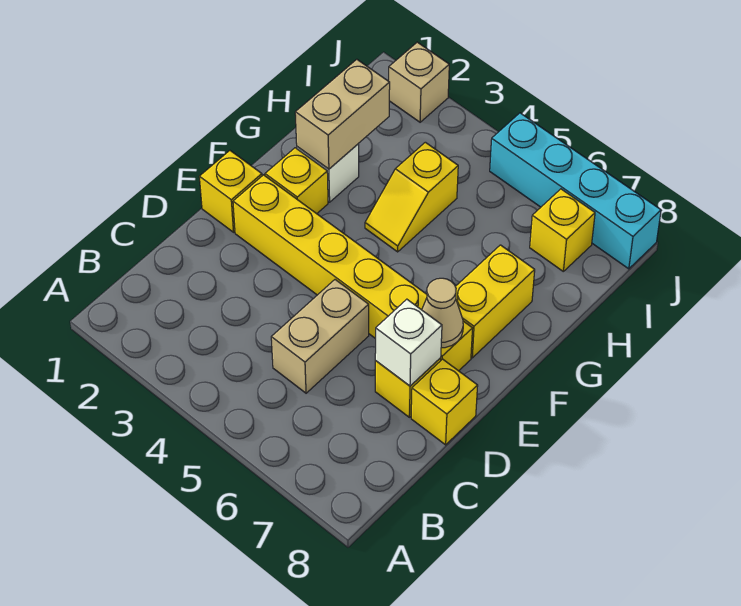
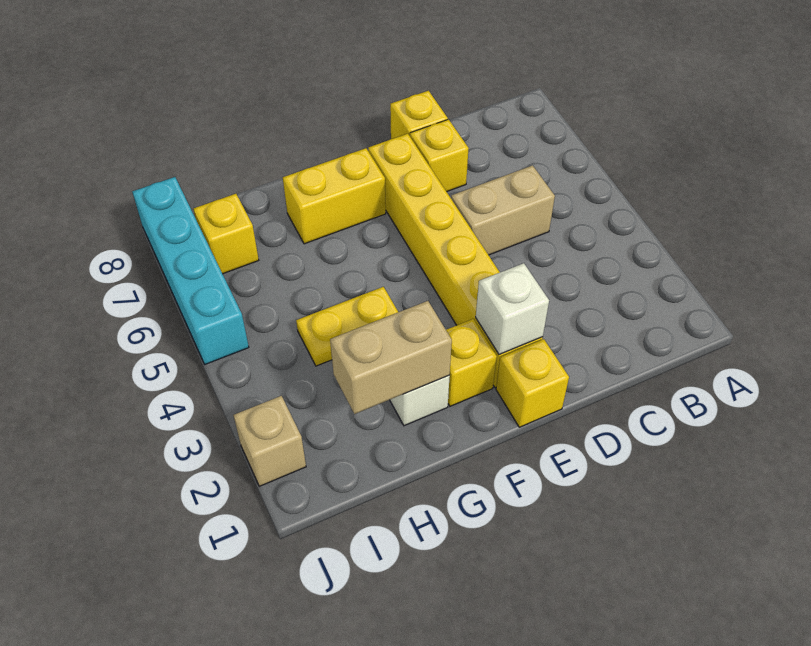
white 1x1 brick [375,299,442,386] -> white 1x1 brick moved to [476,263,549,355]
tan 1x1 cone [422,278,463,348] -> none
yellow 1x2 slope [365,142,458,252] -> yellow 1x2 plate [296,287,398,366]

